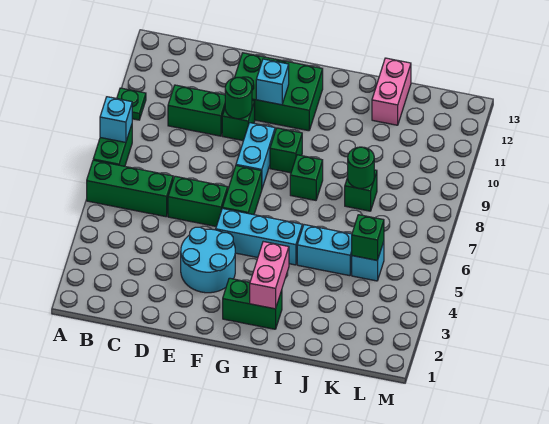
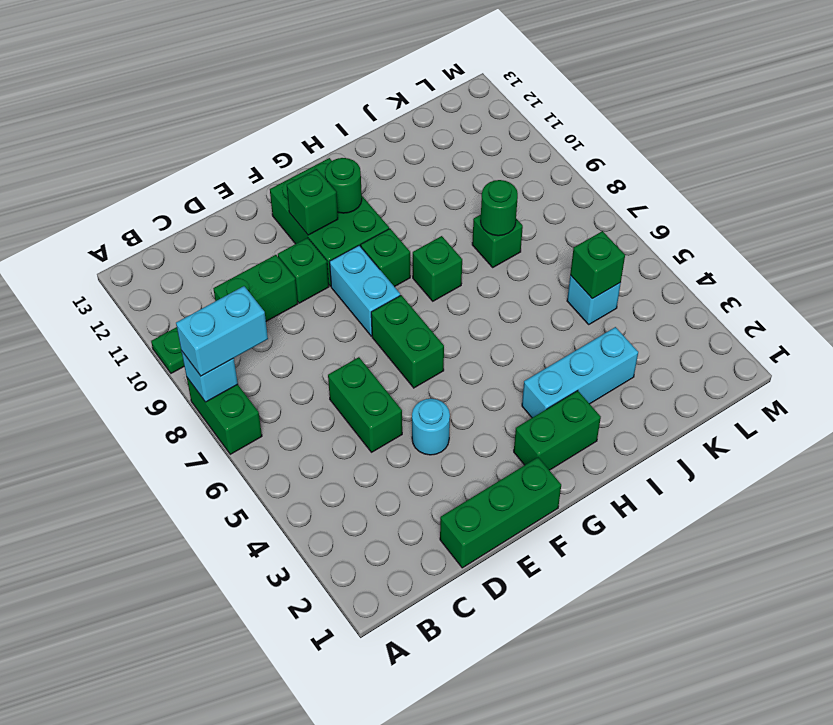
green 1x3 brick [87,160,173,217] -> green 1x3 brick moved to [440,457,561,568]
green 1x2 brick [168,176,228,226] -> green 1x2 brick turned to [328,357,402,452]
cyan 2x2 round brick [181,227,235,293] -> cyan 1x1 round brick [412,399,450,455]
green 1x1 round brick [225,77,252,119] -> green 1x1 round brick moved to [325,158,362,213]
green 2x3 brick [235,53,323,131] -> green 2x3 brick turned to [270,158,389,286]
cyan 1x3 brick [216,208,302,265] -> cyan 1x3 brick moved to [522,327,638,418]
cyan 1x1 brick [256,59,289,105] -> green 1x1 brick [287,169,338,235]
pink 1x2 brick [250,242,289,309] -> none
cyan 1x2 brick [297,225,352,276] -> cyan 1x2 brick moved to [176,286,268,376]
pink 1x2 brick [372,58,411,125] -> none

